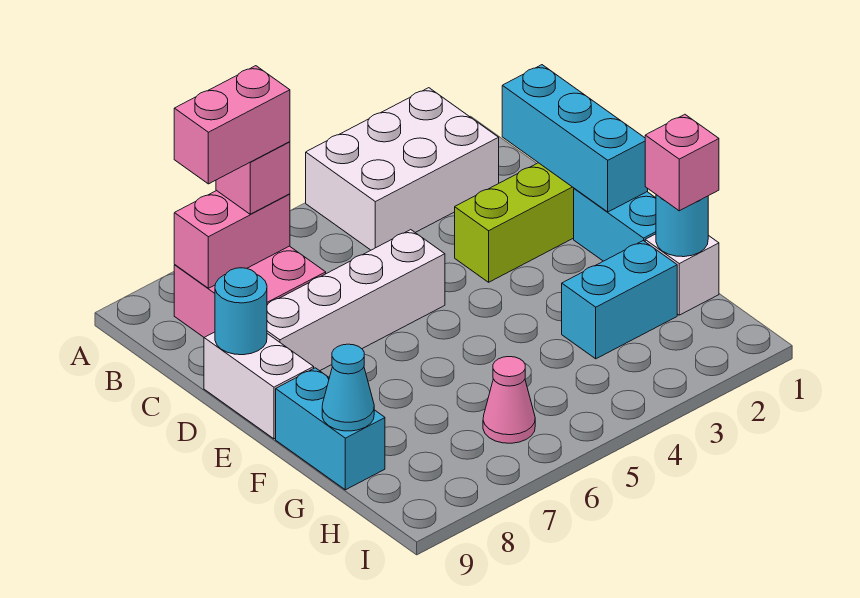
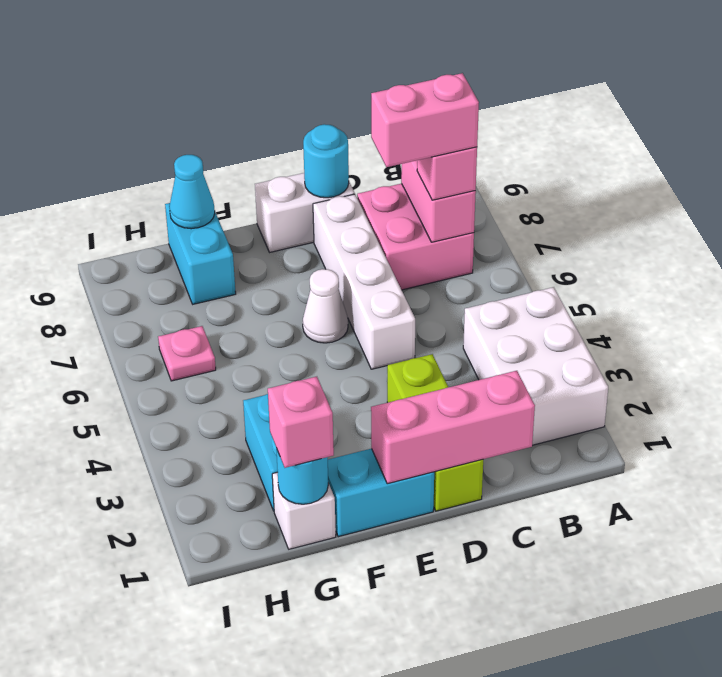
pink 1x2 brick [174,66,290,184] -> pink 1x2 brick turned to [371,73,479,167]
cyan 1x3 brick [502,65,648,212] -> pink 1x3 brick [371,371,535,484]
none -> white 1x1 cone [303,269,348,343]
cyan 1x2 brick [276,368,385,490] -> cyan 1x2 brick turned to [165,203,236,304]
pink 1x1 cone [483,357,535,443] -> pink 1x1 plate [158,326,216,381]

